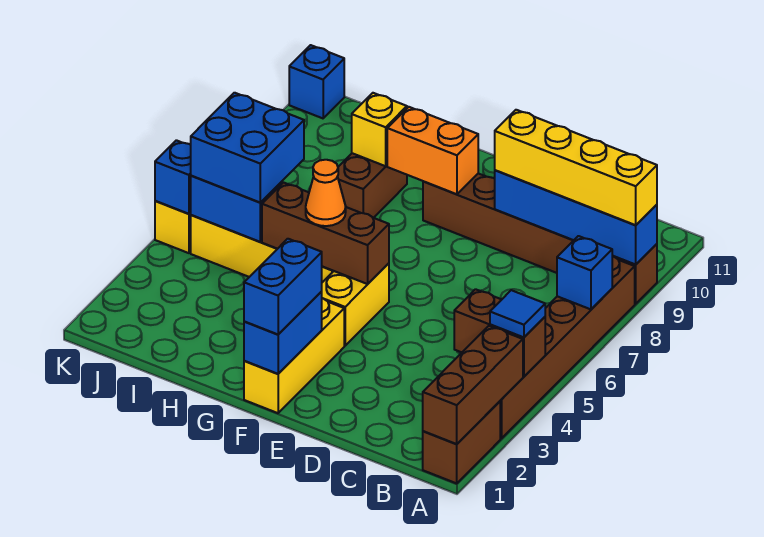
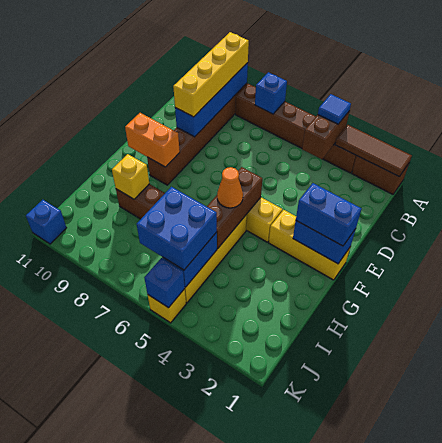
brown 1x3 brick [423,326,523,444] -> brown 1x3 tile [335,125,412,176]
orange 1x2 brick [387,107,478,194] -> orange 1x2 brick turned to [125,113,180,167]

